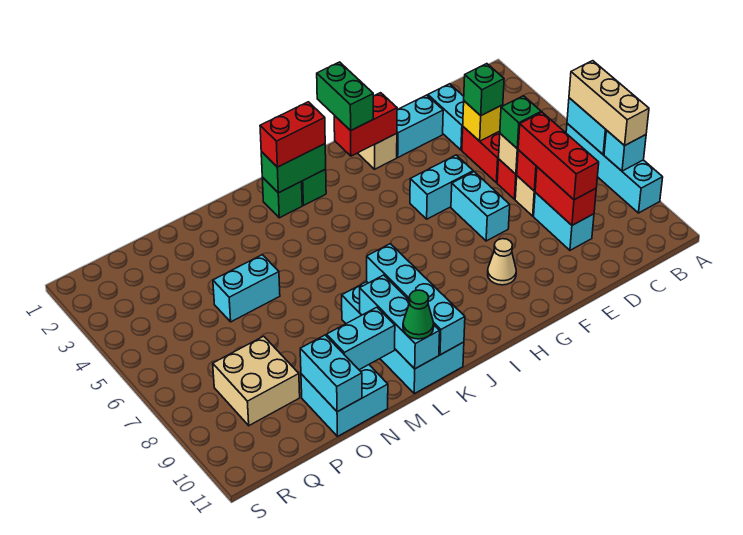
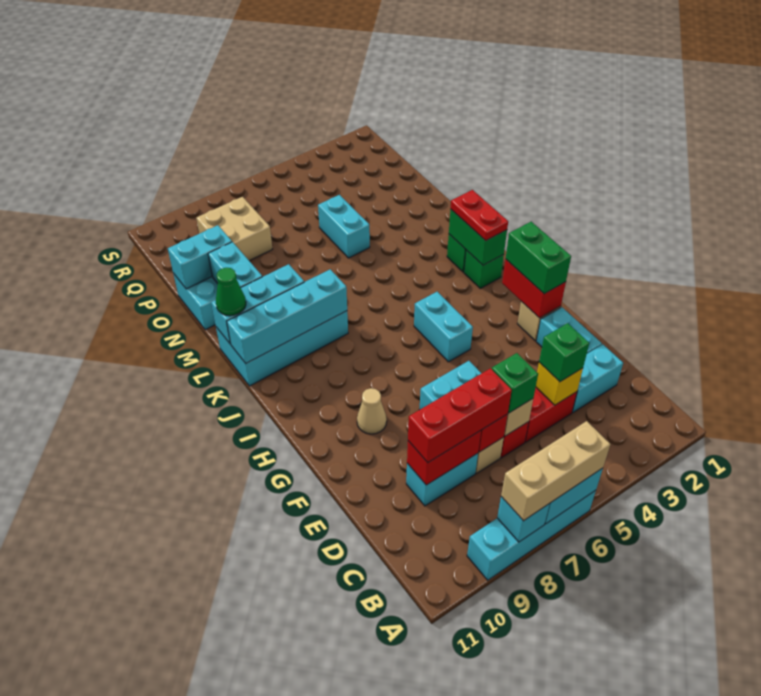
cyan 1x2 brick [410,155,473,219] -> cyan 1x2 brick moved to [414,292,473,362]
green 1x2 brick [317,62,373,131] -> green 1x2 brick turned to [506,222,571,294]
red 1x2 brick [260,102,325,167] -> red 1x2 plate [451,190,508,241]

